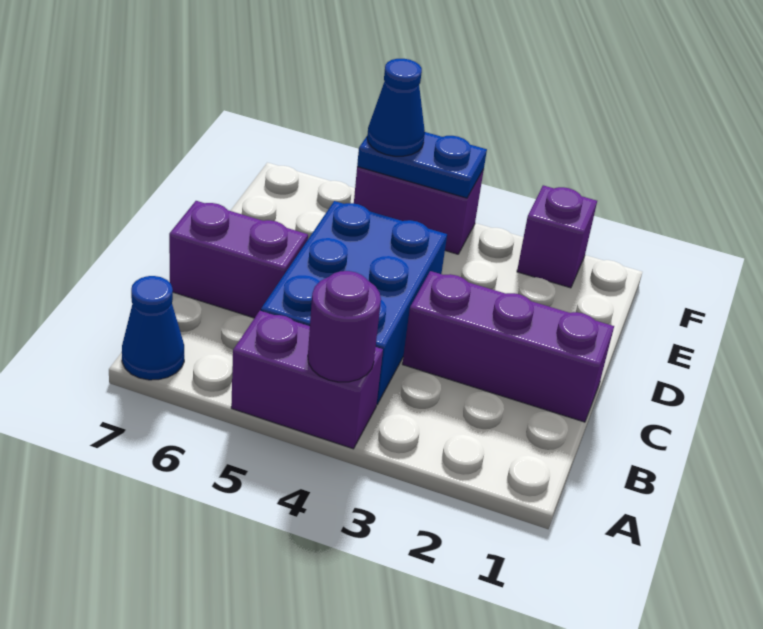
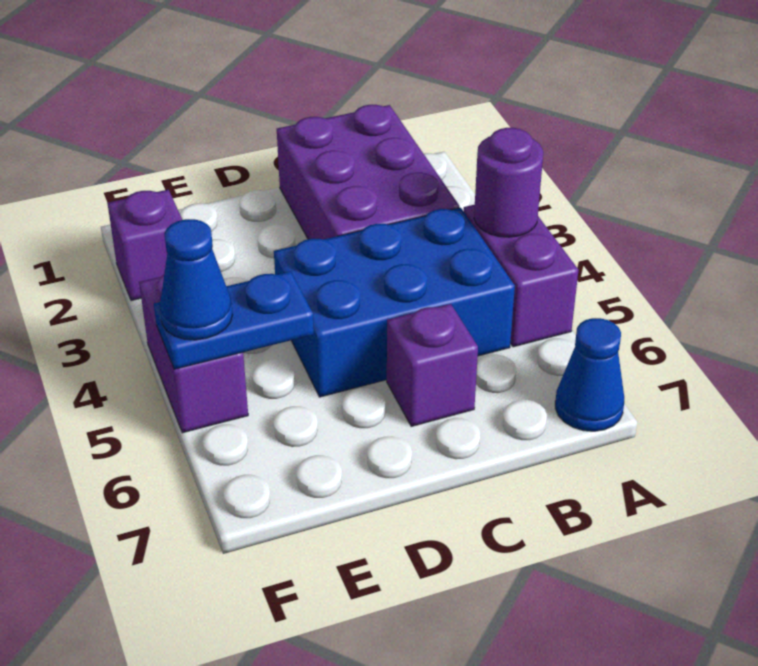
purple 1x3 brick [403,271,614,422] -> purple 2x3 brick [277,105,460,239]
purple 1x2 brick [169,201,308,318] -> purple 1x1 brick [387,304,478,426]
blue 1x2 plate [357,132,487,198] -> blue 1x2 plate turned to [154,271,314,369]

